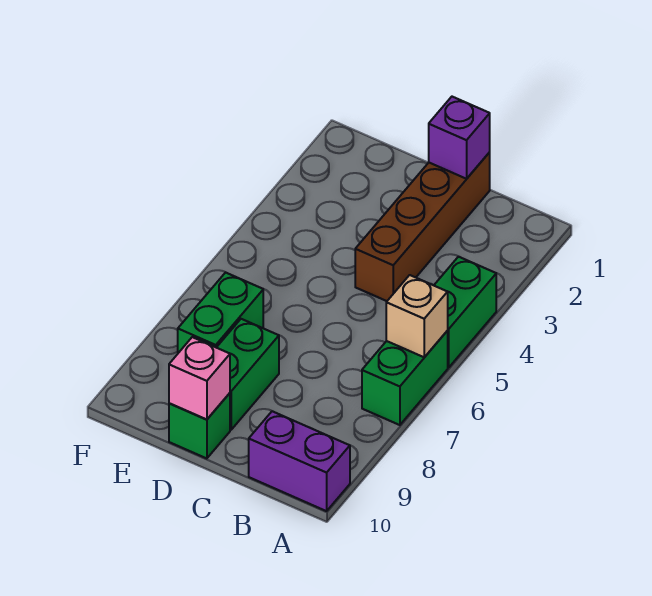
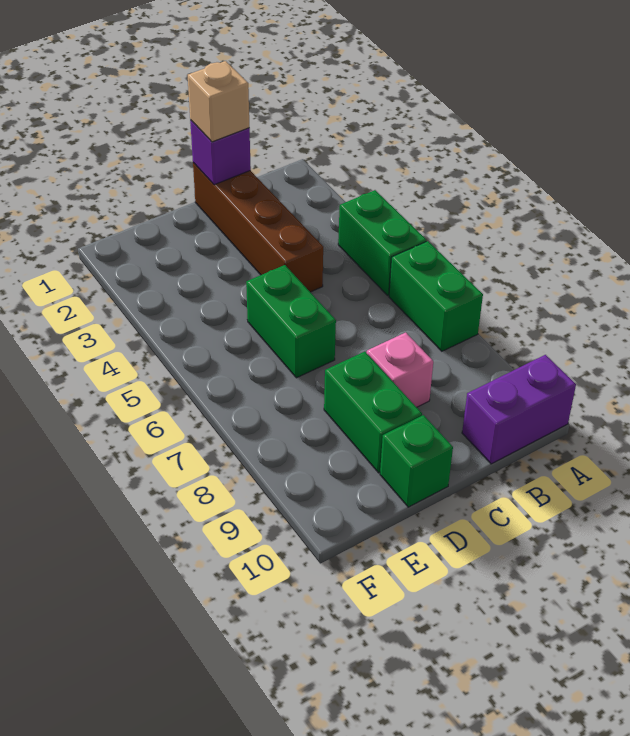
tan 1x1 brick [386,275,448,357] -> tan 1x1 brick moved to [188,61,249,142]
pink 1x1 brick [169,337,230,419] -> pink 1x1 brick moved to [367,332,433,407]
green 1x2 brick [178,272,263,353] -> green 1x2 brick moved to [246,265,336,378]

